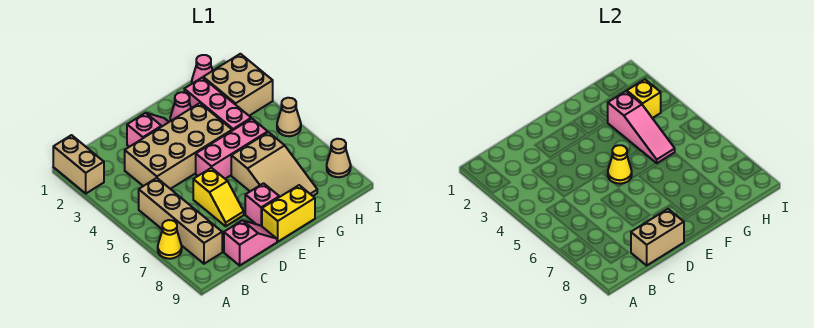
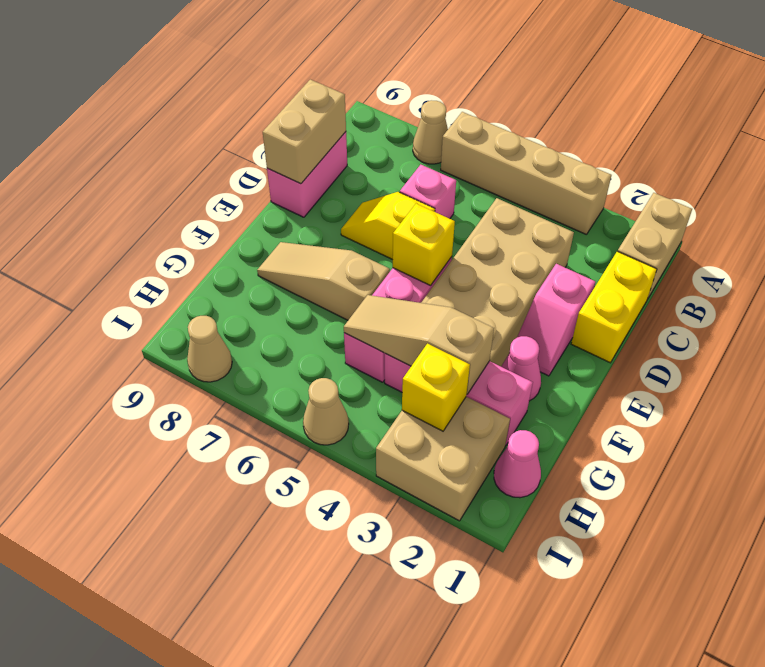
tan 1x2 brick [53,135,104,193] -> tan 1x2 brick turned to [618,193,692,298]
yellow 1x1 cone [158,220,182,259] -> tan 1x1 cone [413,100,448,164]
tan 1x4 brick [139,178,222,264] -> tan 1x4 brick moved to [441,112,611,235]
pink 1x2 slope [224,220,277,265] -> pink 1x2 brick [267,132,347,217]
yellow 1x1 cone [608,145,632,184] -> yellow 1x1 brick [393,204,455,286]
pink 1x1 brick [245,183,279,226] -> pink 1x1 brick moved to [400,164,456,219]
yellow 1x2 brick [262,185,315,242] -> yellow 1x2 brick moved to [571,251,657,363]
tan 2x3 slope [231,132,317,197] -> tan 1x3 slope [257,242,390,320]
pink 1x3 slope [607,91,675,163] -> tan 1x3 slope [344,295,494,394]

